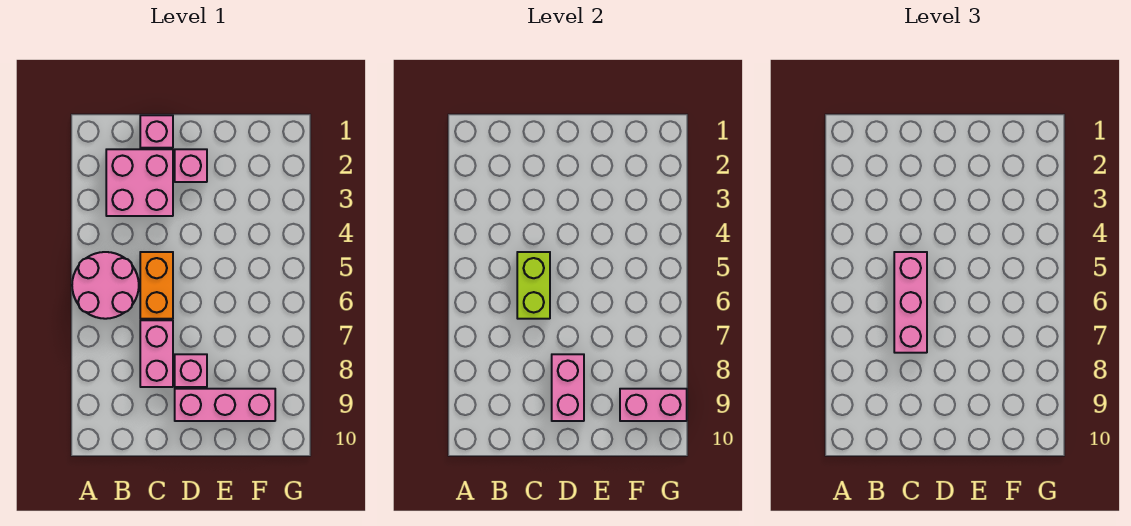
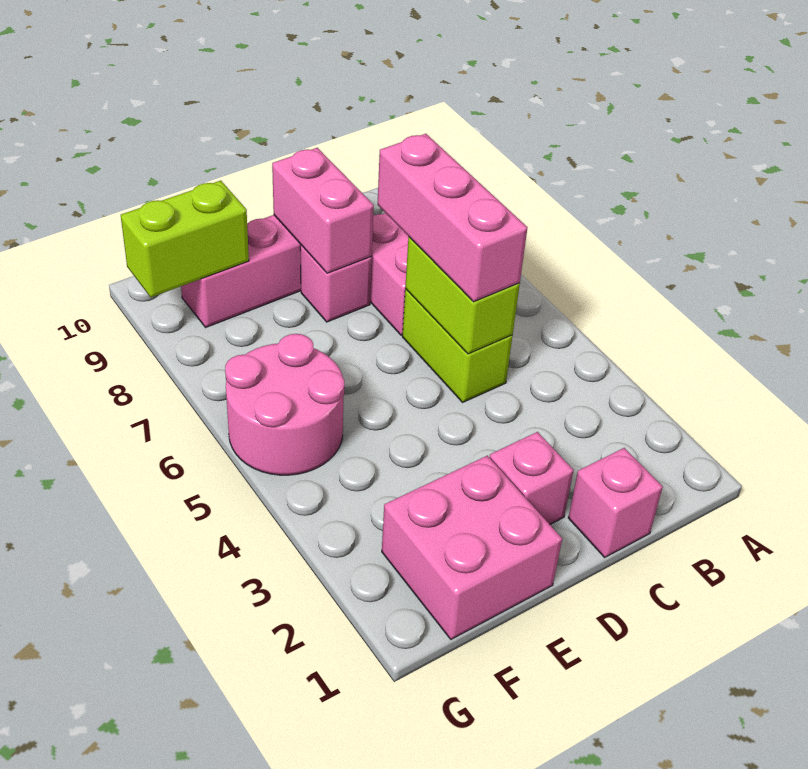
pink 2x2 round brick [72,252,139,319] -> pink 2x2 round brick moved to [225,334,345,475]
pink 2x2 brick [106,149,173,216] -> pink 2x2 brick moved to [382,456,562,639]
orange 1x2 brick [140,252,173,319] -> lime 1x2 brick [402,289,513,402]
pink 1x2 brick [620,389,687,421] -> lime 1x2 brick [121,181,249,297]

